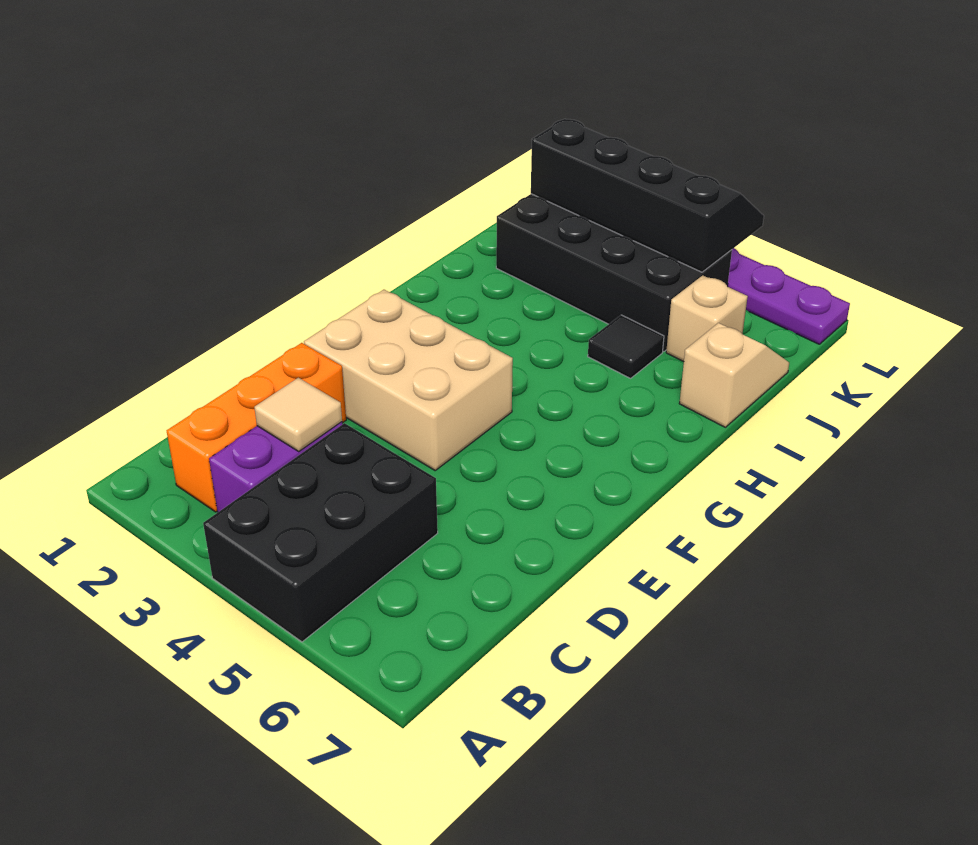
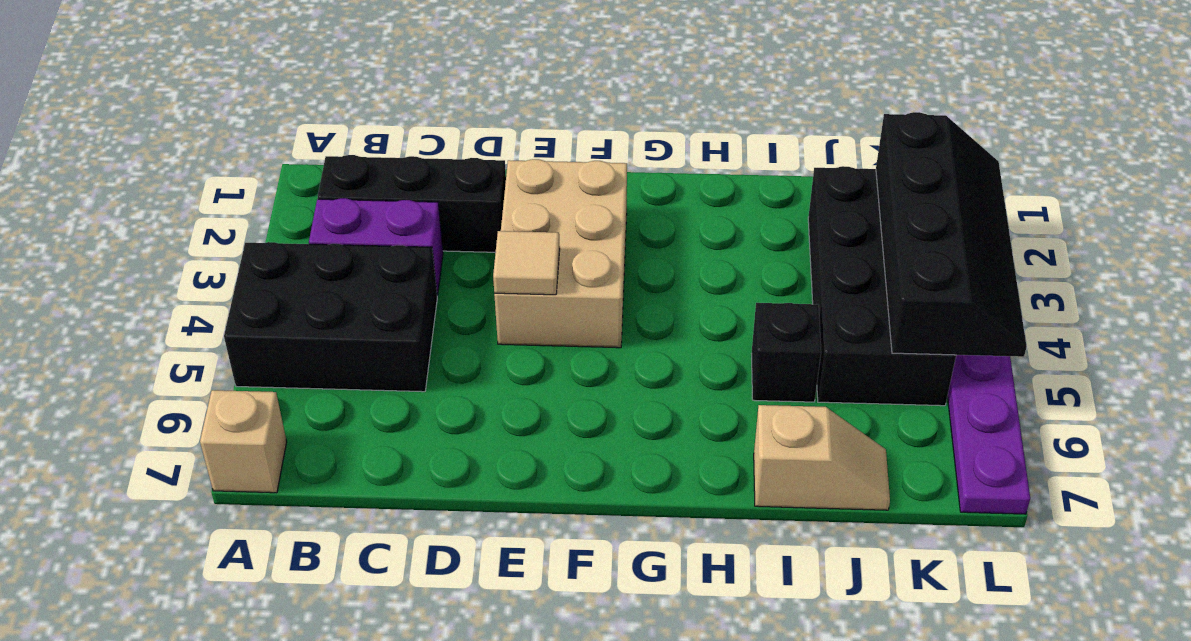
orange 1x3 brick [167,343,346,512] -> black 1x3 brick [318,155,506,252]
tan 1x1 tile [254,378,342,451] -> tan 1x1 tile moved to [493,231,560,295]
black 1x1 tile [588,315,664,378] -> black 1x1 brick [752,303,821,402]
tan 1x1 brick [666,275,748,362] -> tan 1x1 brick moved to [200,390,287,493]

